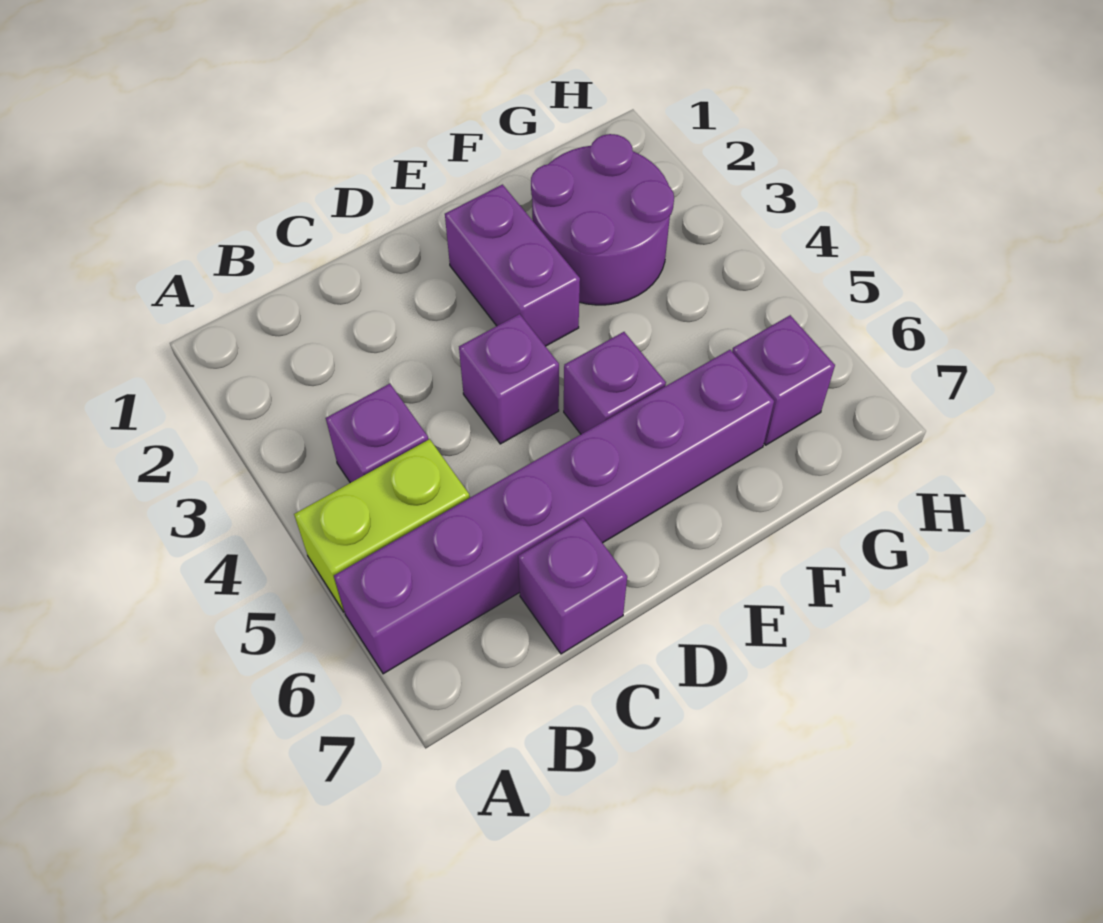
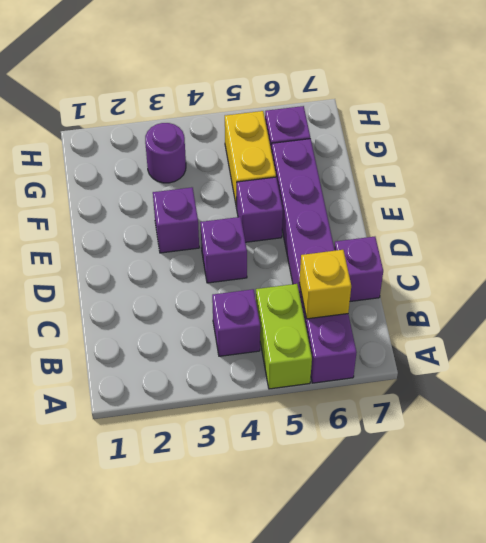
none -> yellow 1x1 brick [299,250,351,319]
purple 1x2 brick [445,185,580,346] -> purple 1x1 brick [153,187,199,253]
purple 2x2 round brick [531,134,674,305] -> purple 1x1 round brick [145,123,186,183]
none -> yellow 1x2 brick [225,111,276,208]

